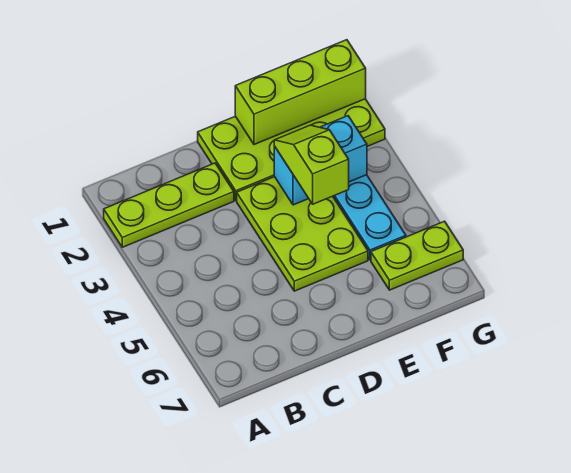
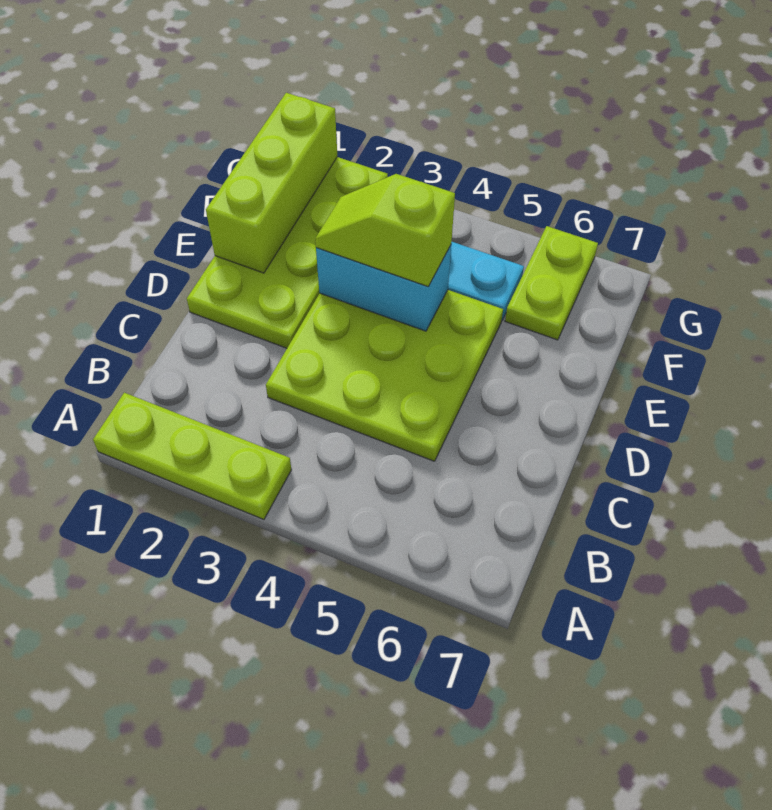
lime 1x3 plate [104,163,234,247] -> lime 1x3 plate turned to [93,393,292,519]
lime 2x3 plate [237,177,368,291] -> lime 3x3 plate [266,290,503,461]
cyan 1x2 brick [274,116,367,205] -> cyan 1x2 brick turned to [316,245,451,331]

